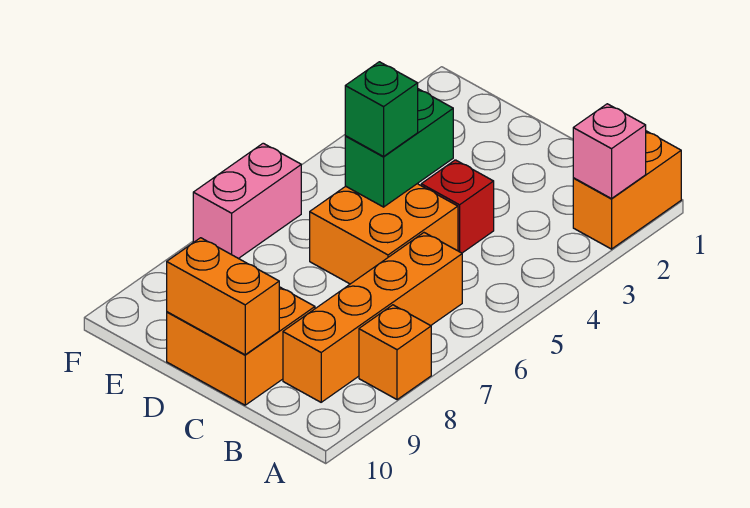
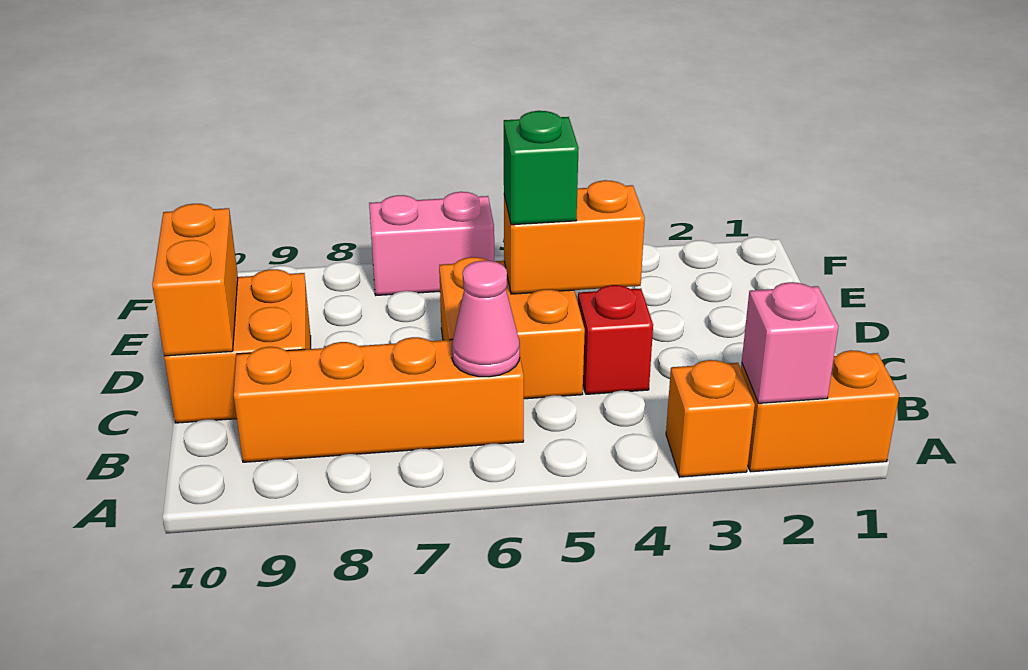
orange 1x1 brick [359,305,431,400] -> orange 1x1 brick moved to [666,360,755,477]
none -> pink 1x1 cone [452,261,520,377]
green 1x2 brick [345,89,453,207] -> orange 1x2 brick [504,180,645,294]

